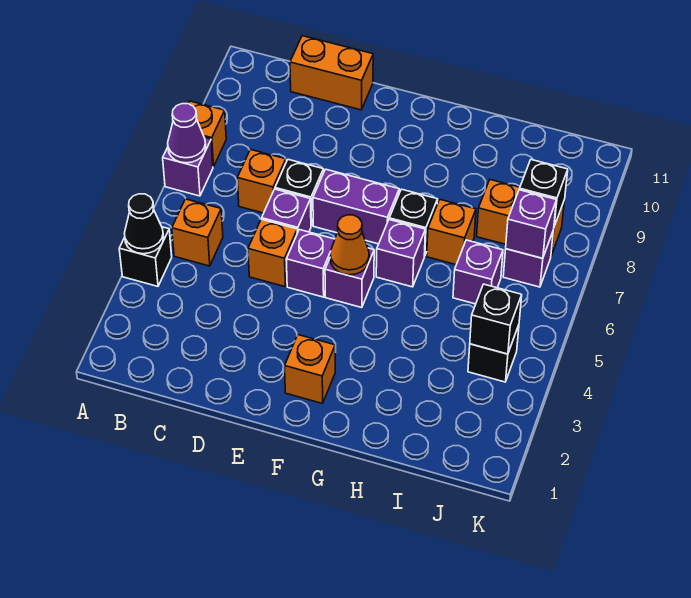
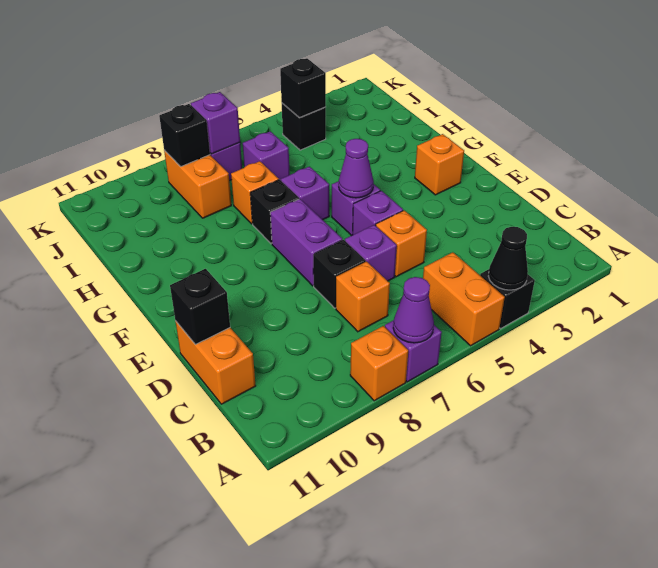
orange 1x1 brick [172,199,223,266] -> orange 1x2 brick [423,252,505,346]
none -> black 1x1 brick [170,269,230,344]
orange 1x1 cone [330,215,369,275] -> purple 1x1 cone [339,139,374,198]

